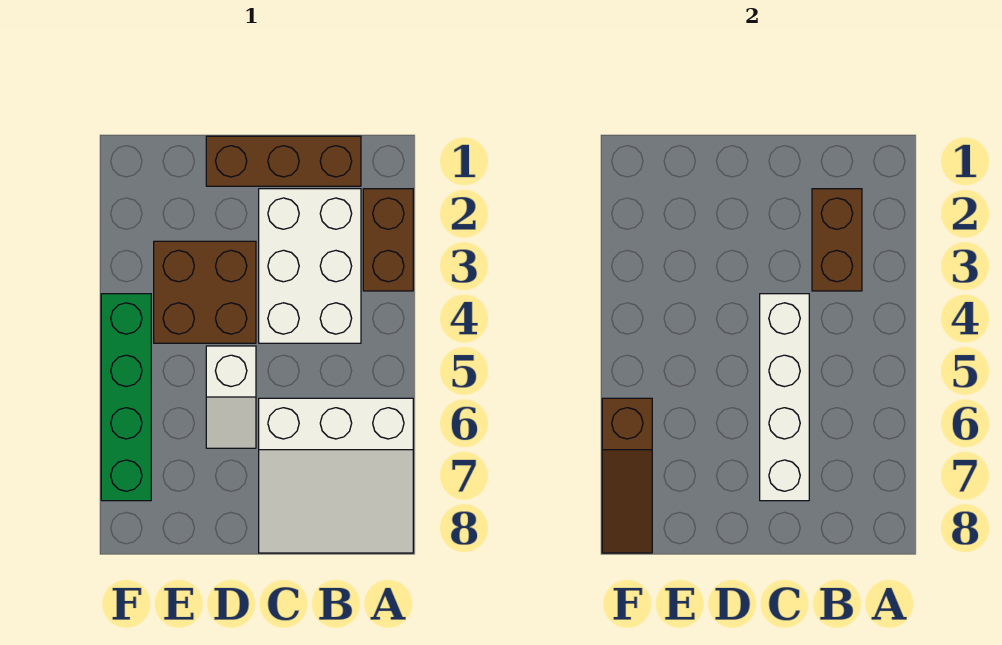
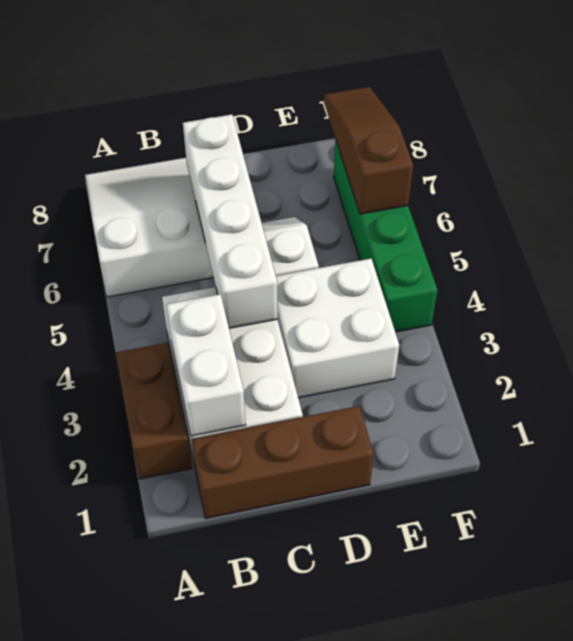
brown 1x2 brick [812,189,862,291] -> white 1x2 brick [166,294,246,436]
brown 2x2 brick [154,241,256,343] -> white 2x2 brick [276,259,399,398]

